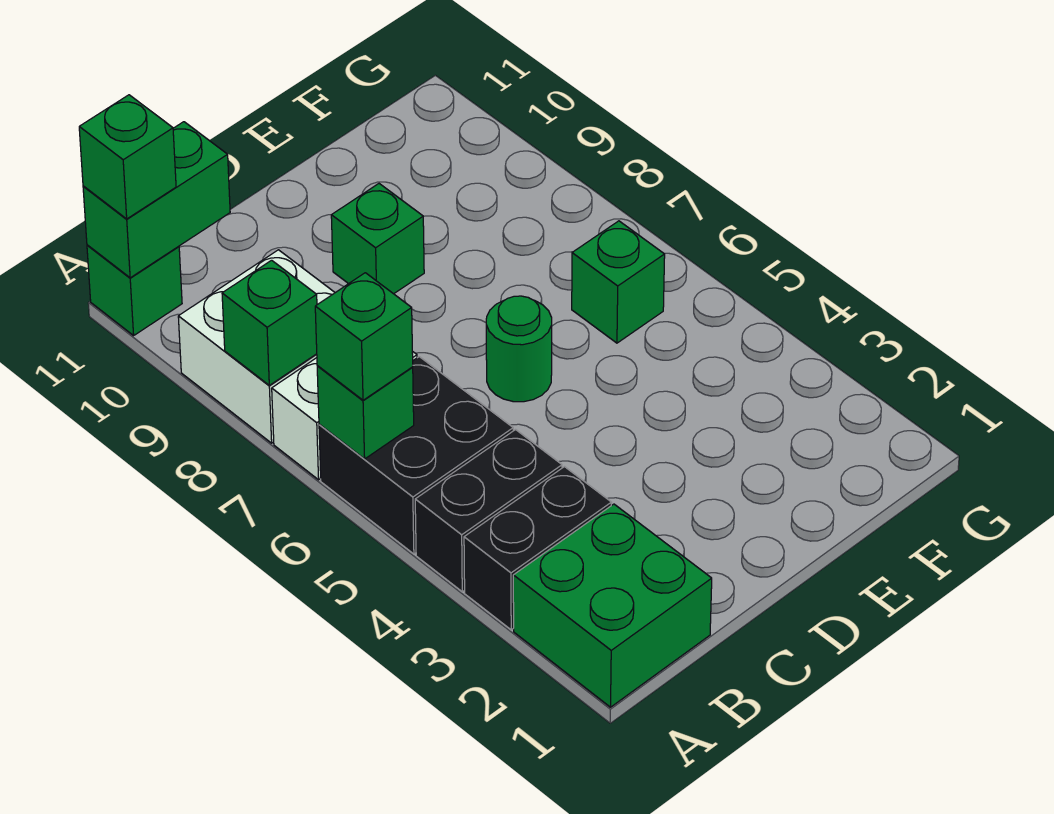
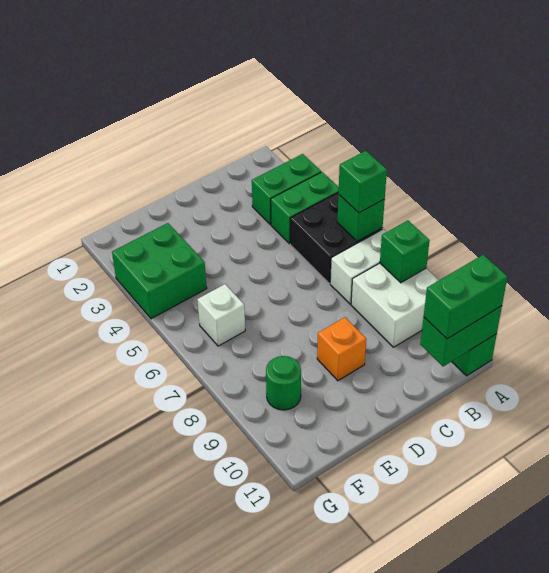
green 2x2 brick [513,504,712,707] -> green 2x2 brick moved to [112,223,207,319]
black 1x2 brick [464,467,612,630] -> green 1x2 brick [252,154,321,225]
black 1x2 brick [415,430,562,592] -> green 1x2 brick [271,172,339,244]
green 1x1 brick [79,95,176,219] -> green 1x2 brick [424,255,507,339]
green 1x1 round brick [486,296,552,402] -> green 1x1 round brick moved to [266,356,301,410]
green 1x1 brick [331,184,424,294] -> orange 1x1 brick [317,317,366,381]
green 1x1 brick [572,221,665,343] -> white 1x1 brick [197,284,245,346]

